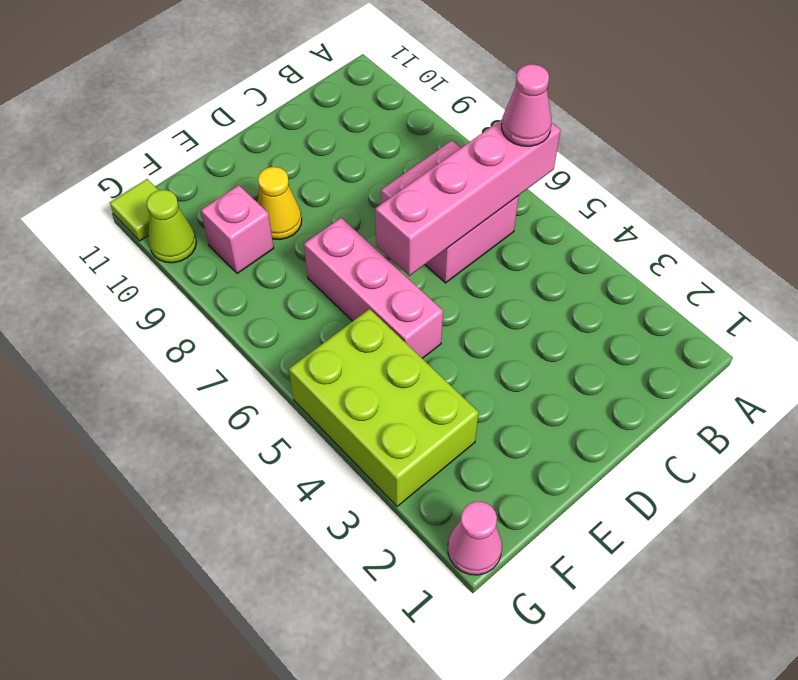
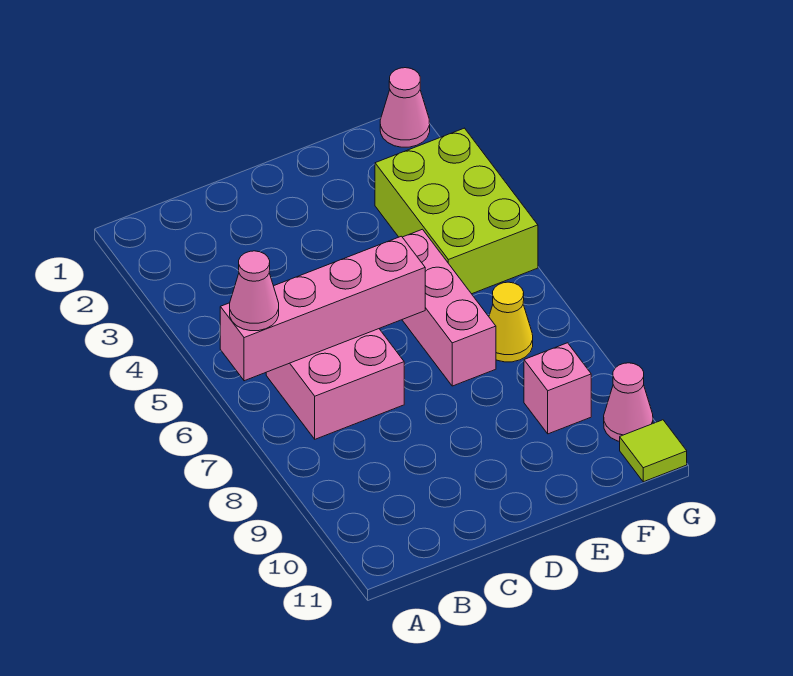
yellow 1x1 cone [257,167,302,240] -> yellow 1x1 cone moved to [489,282,533,362]
lime 1x1 cone [147,190,196,263] -> pink 1x1 cone [604,363,653,441]

